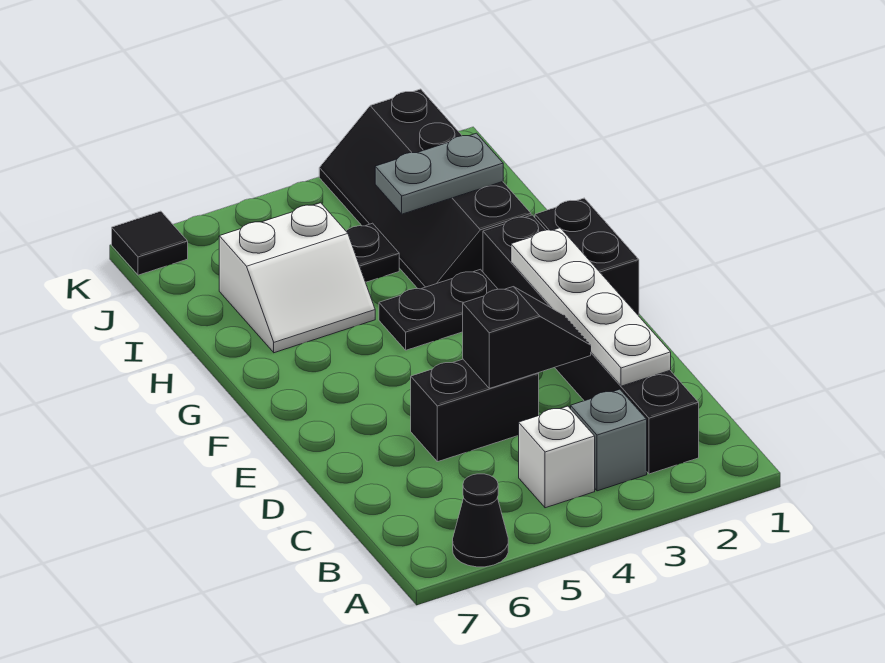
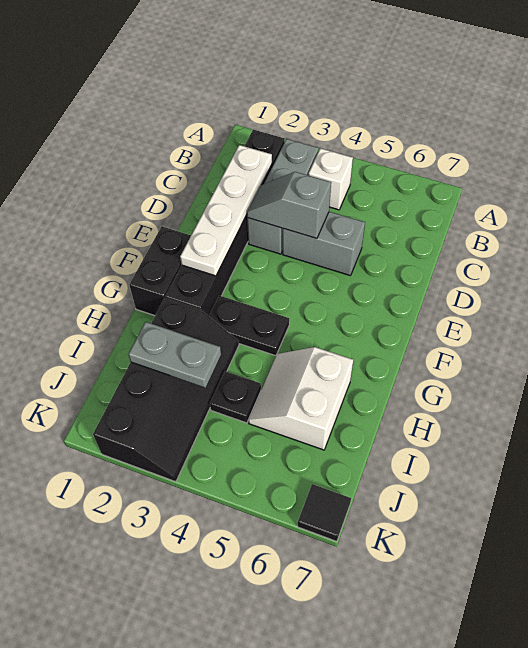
black 1x1 cone [453,474,508,567] -> none
grey 1x1 brick [571,389,647,491] -> grey 1x3 brick [247,139,319,254]
black 1x2 slope [463,287,591,388] -> grey 1x2 slope [247,172,331,238]
black 1x2 brick [411,359,539,462] -> grey 1x2 brick [283,212,365,276]
white 2x2 slope [219,203,375,353] -> white 2x2 slope turned to [248,347,353,450]

